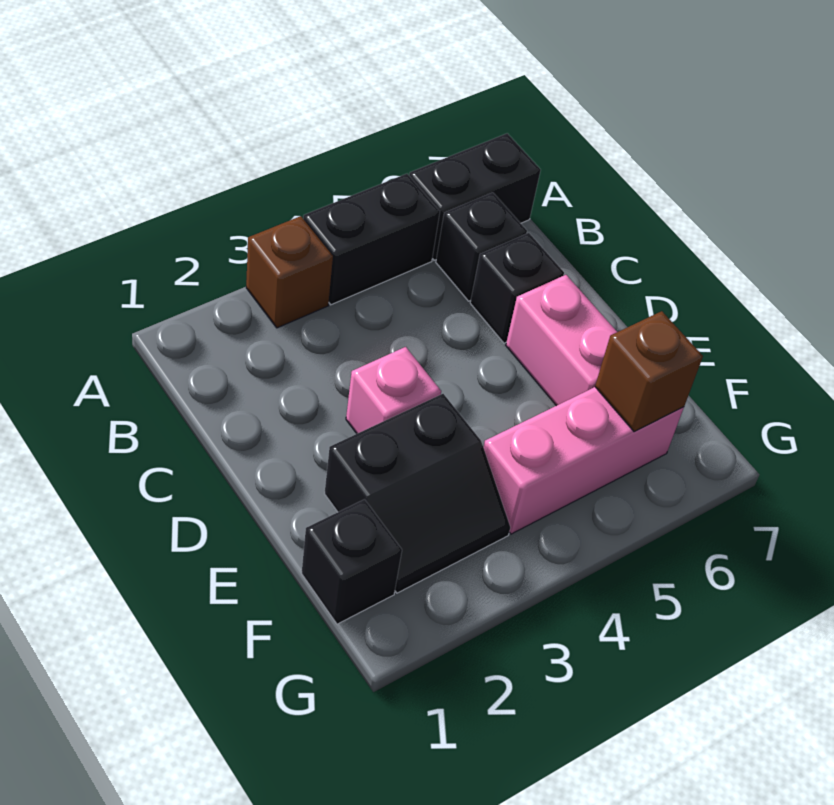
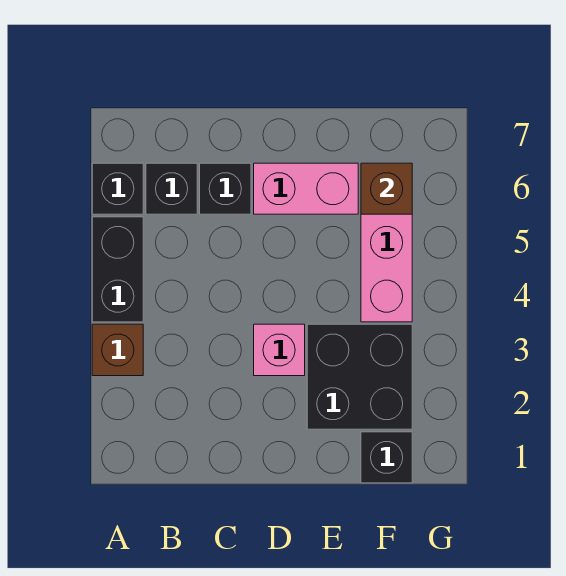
black 1x2 brick [409,133,541,260] -> black 1x1 brick [92,163,143,214]
black 2x2 slope [325,394,510,593] -> black 2x2 brick [307,324,412,429]

